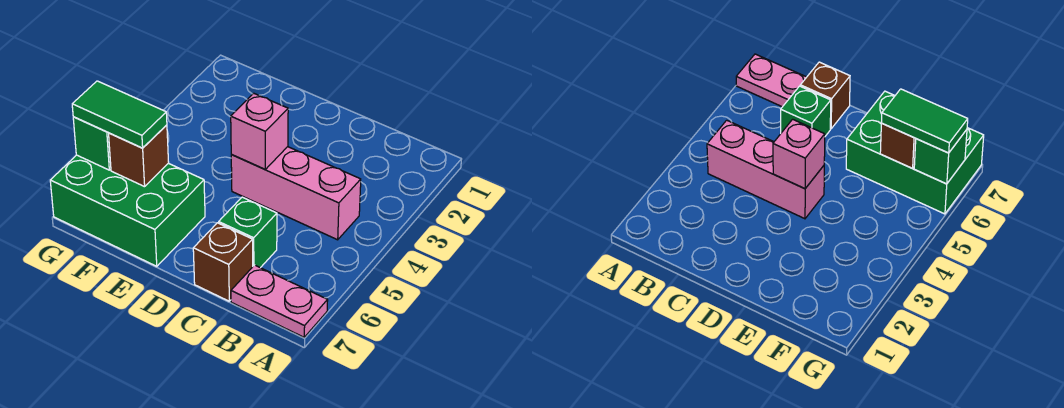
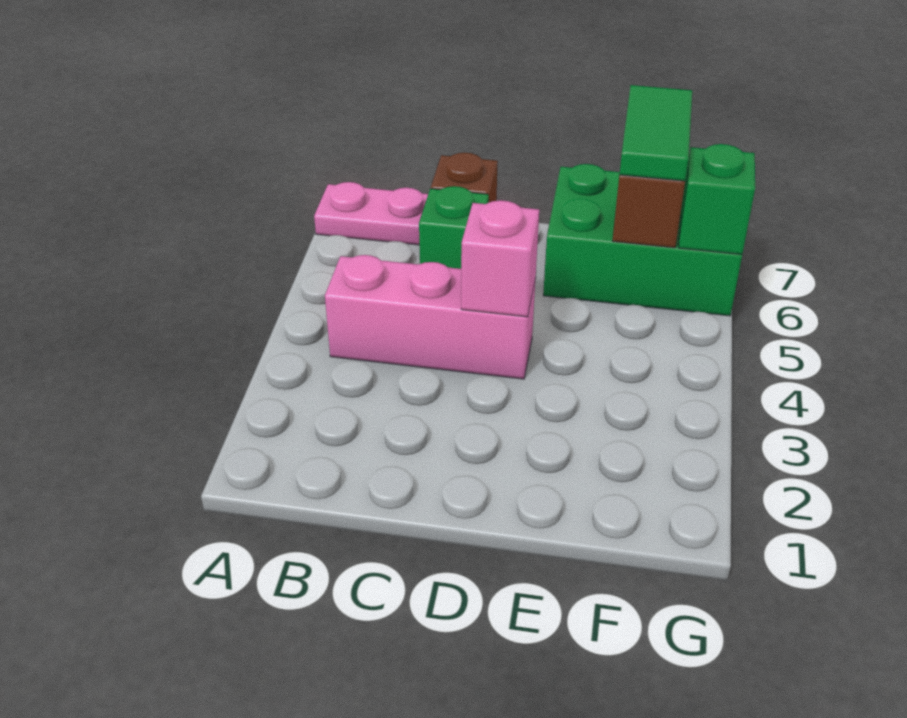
green 1x2 tile [72,81,167,148] -> green 1x2 tile turned to [619,85,692,181]

